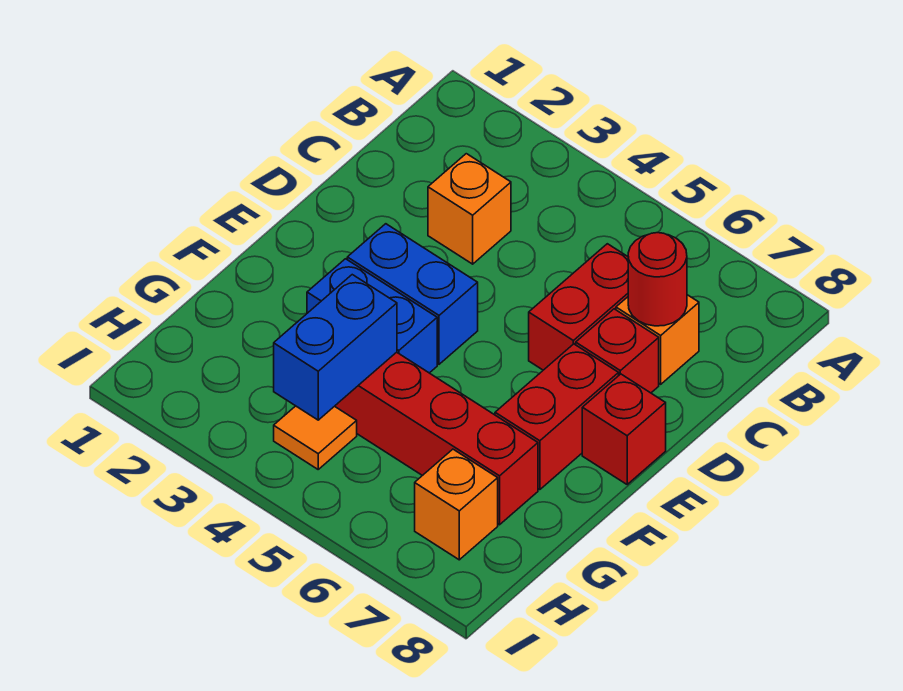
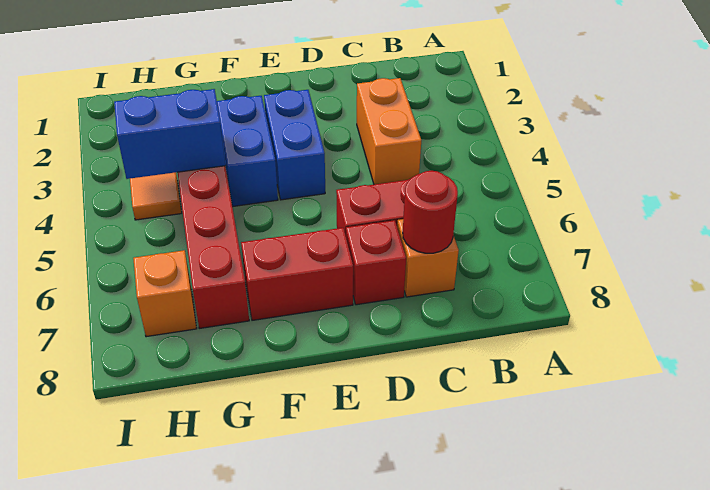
orange 1x1 brick [428,154,511,264] -> orange 1x2 brick [357,78,421,184]
red 1x1 brick [582,374,666,484] -> none

